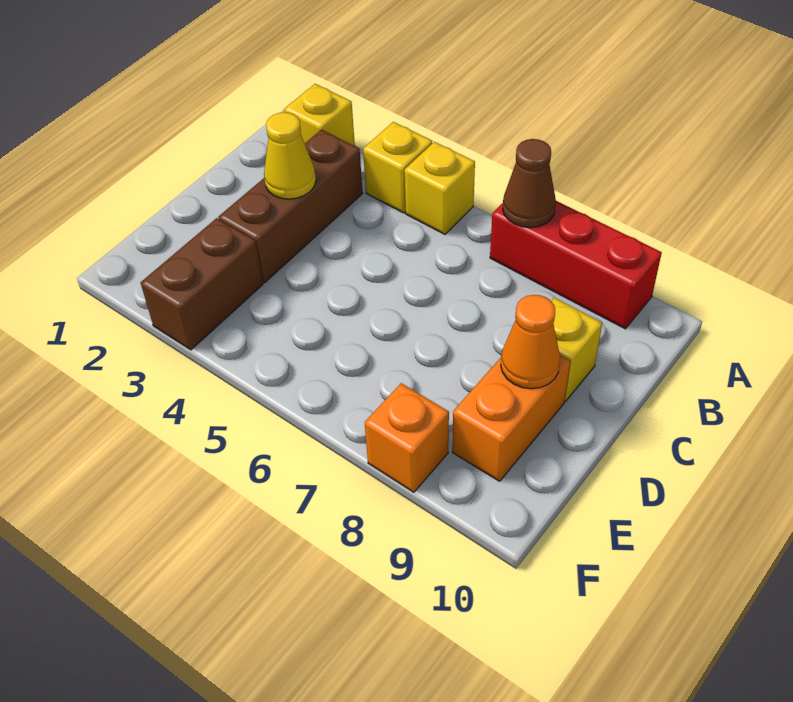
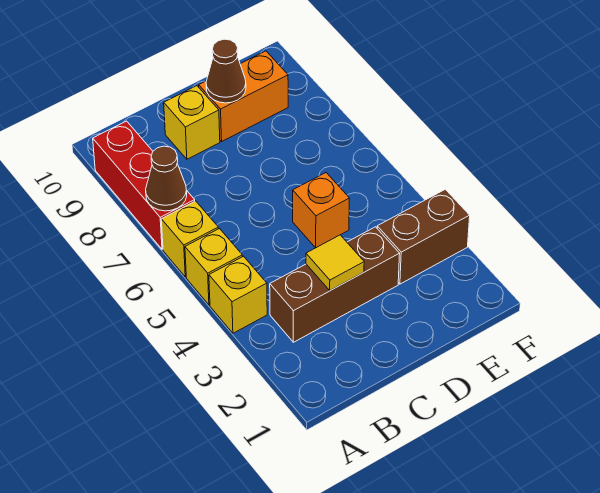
yellow 1x1 brick [284,84,355,146] -> yellow 1x1 brick moved to [161,201,218,277]
yellow 1x1 cone [264,112,316,199] -> yellow 1x1 tile [306,235,364,291]
orange 1x1 cone [501,295,560,389] -> brown 1x1 cone [206,39,246,103]
orange 1x1 brick [365,383,449,492] -> orange 1x1 brick moved to [293,173,350,248]

